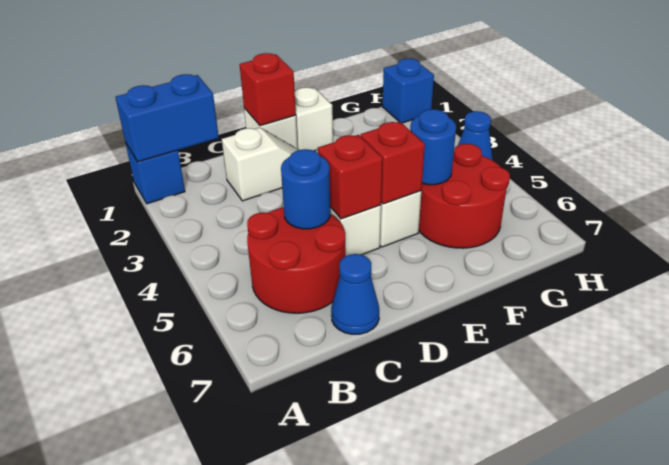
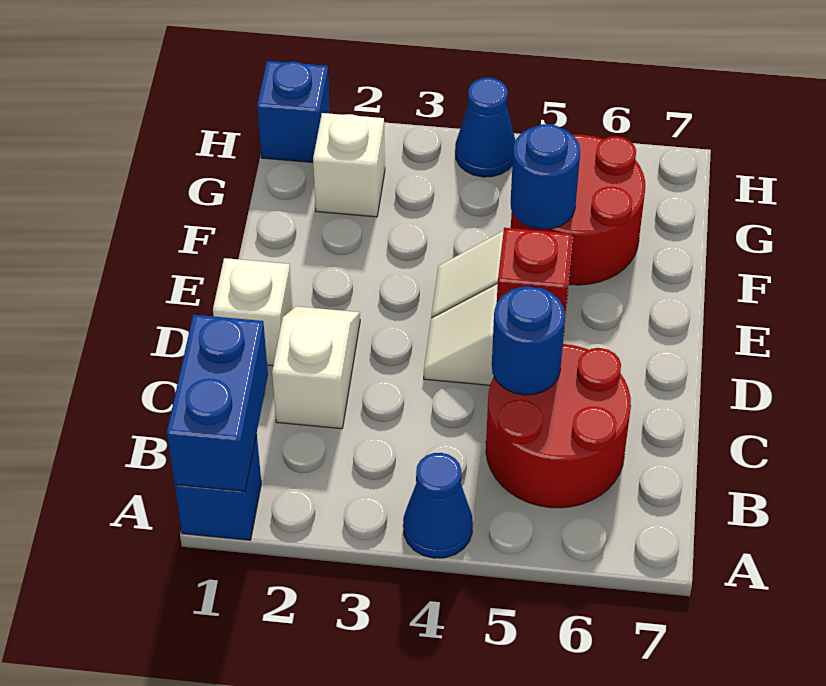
blue 1x1 cone [331,254,379,334] -> blue 1x1 cone moved to [403,453,473,558]
red 1x1 brick [240,53,296,126] -> none
white 1x1 brick [295,87,333,151] -> white 1x1 brick moved to [313,113,385,217]
red 1x1 brick [361,122,425,204] -> none

